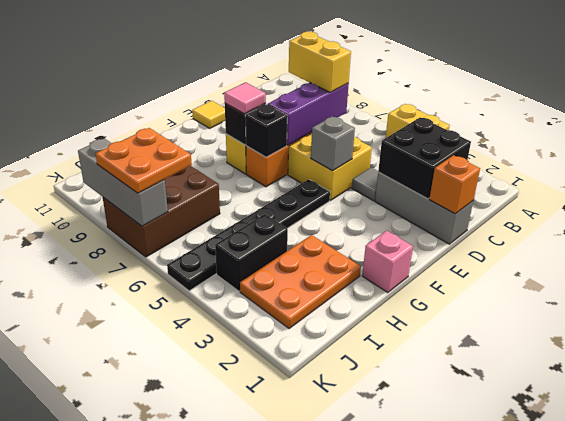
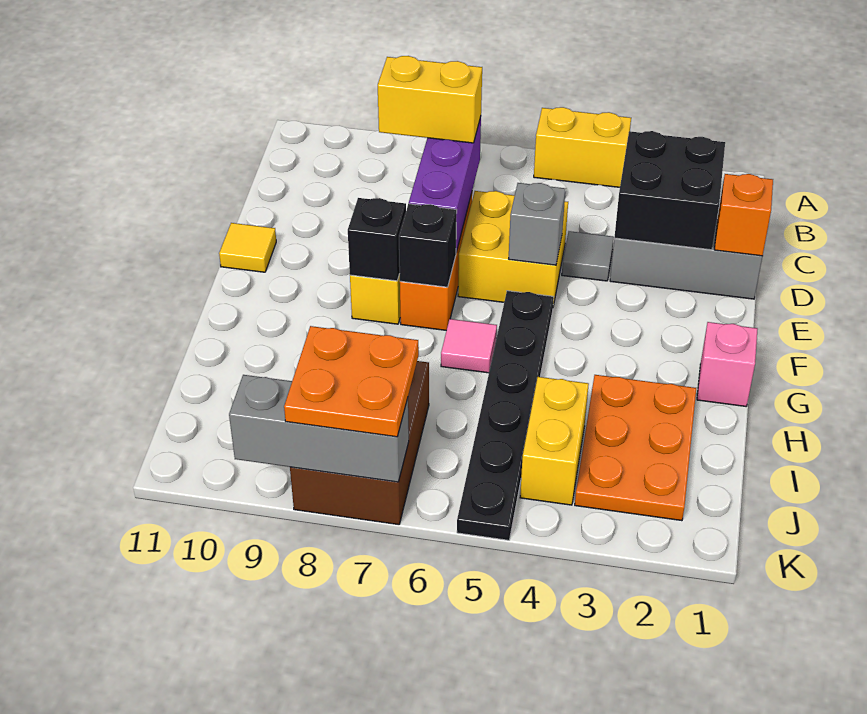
pink 1x1 tile [224,82,266,114] -> pink 1x1 tile moved to [441,319,497,373]
black 1x2 brick [215,214,288,291] -> yellow 1x2 brick [520,377,589,505]

